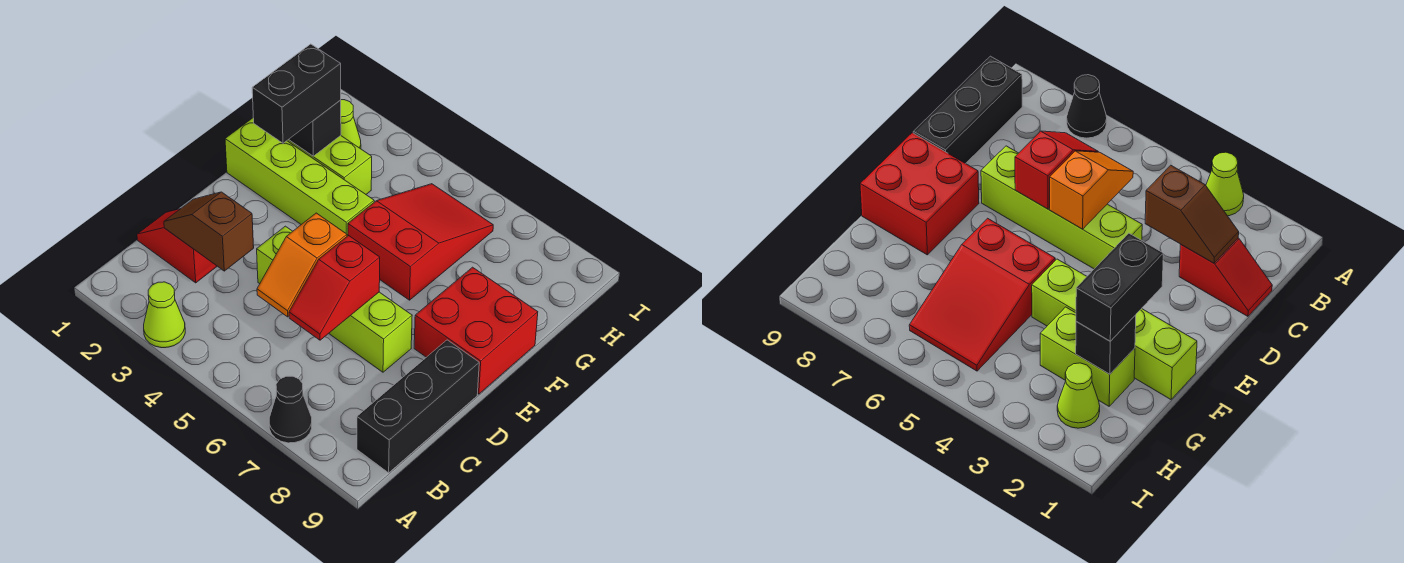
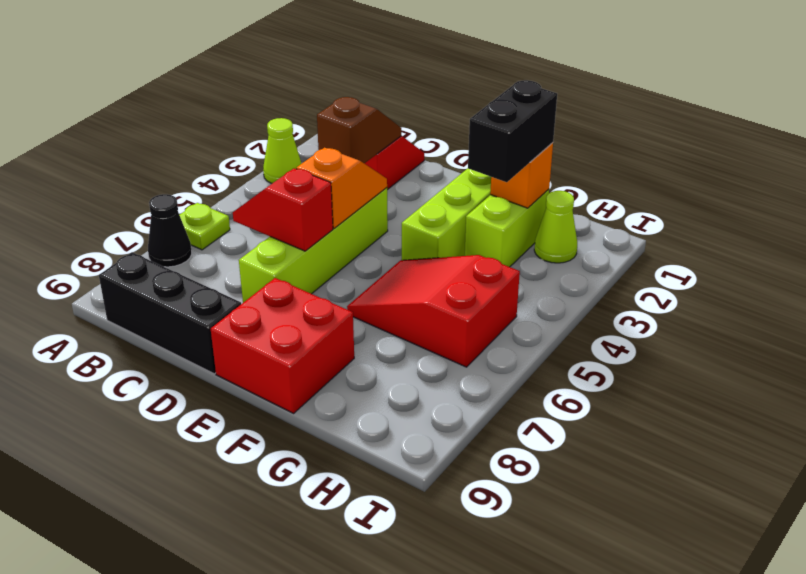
none -> lime 1x1 plate [180,203,230,250]
orange 1x2 slope [257,213,347,317] -> orange 1x2 slope turned to [296,148,387,228]
black 1x2 brick [252,44,341,143] -> black 1x2 brick turned to [468,80,557,182]
red 2x3 slope [348,184,493,300] -> red 2x3 slope turned to [347,255,520,367]
black 1x1 brick [289,100,341,156] -> orange 1x1 brick [490,143,553,208]

